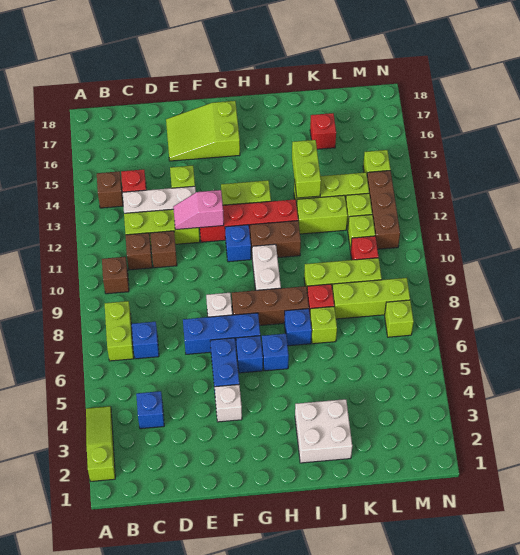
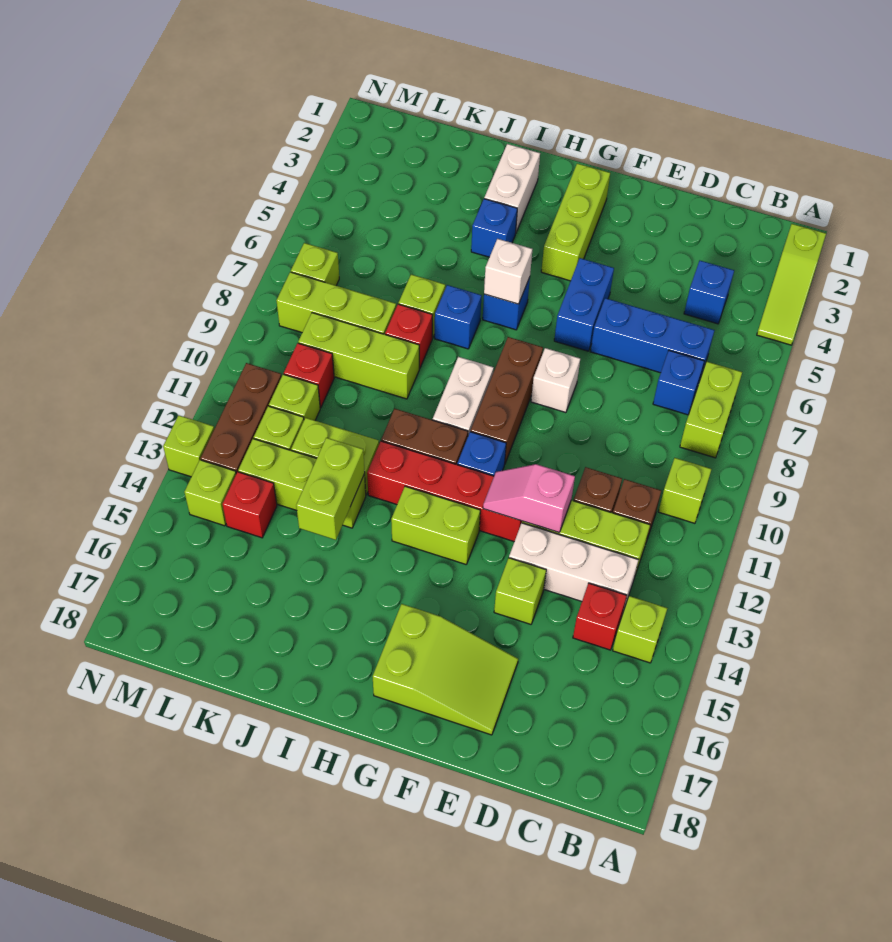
brown 1x1 brick [102,257,129,294] -> lime 1x1 brick [658,458,712,523]
brown 1x1 brick [97,171,123,208] -> lime 1x1 brick [613,596,667,663]
blue 1x3 brick [183,313,260,354] -> blue 1x3 brick moved to [590,298,715,379]
pink 1x2 slope [173,190,224,230] -> pink 1x2 slope turned to [483,464,575,532]
white 1x1 brick [215,385,242,422] -> white 1x1 brick moved to [484,239,532,304]
none -> lime 1x3 brick [541,163,610,281]
blue 1x1 brick [236,336,263,373] -> blue 1x1 brick moved to [471,199,517,257]
brown 1x3 brick [232,286,309,325] -> brown 1x3 brick turned to [471,337,543,465]
white 2x2 brick [295,399,352,463] -> white 1x2 brick [484,144,540,232]
red 1x1 brick [310,113,336,149] -> red 1x1 brick moved to [222,472,277,538]
none -> lime 1x1 brick [163,415,214,477]

